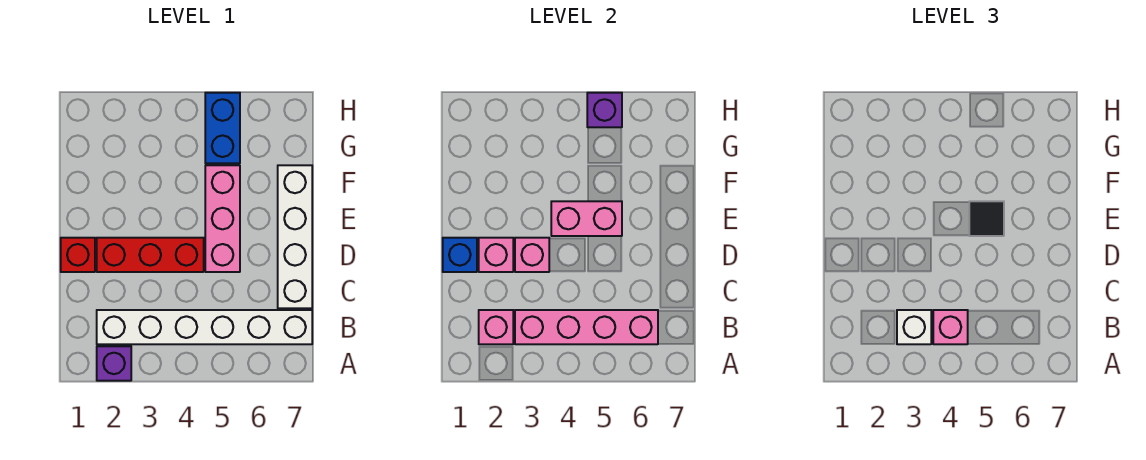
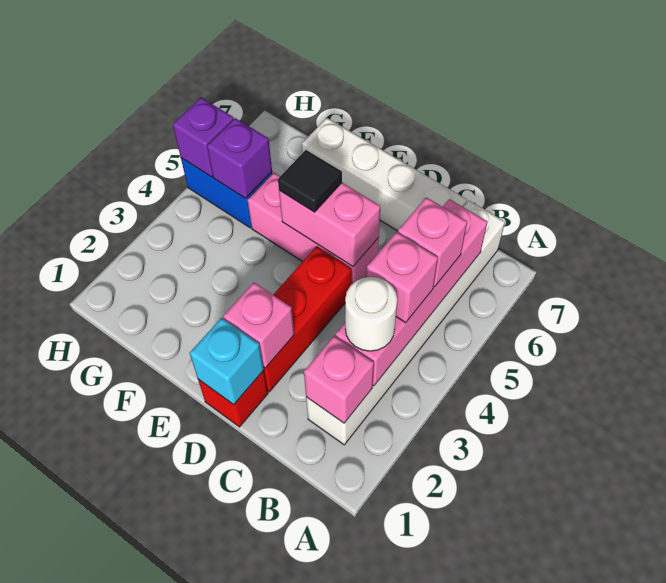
purple 1x1 brick [97,346,131,381] -> purple 1x1 brick moved to [207,118,272,198]
white 1x1 brick [897,310,931,344] -> white 1x1 round brick [345,277,397,351]
blue 1x1 brick [443,238,477,272] -> cyan 1x1 brick [190,318,264,405]
pink 1x1 brick [515,238,549,272] -> pink 1x1 brick moved to [398,197,467,287]
pink 1x2 brick [551,201,622,236] -> pink 1x2 brick turned to [279,183,380,267]

